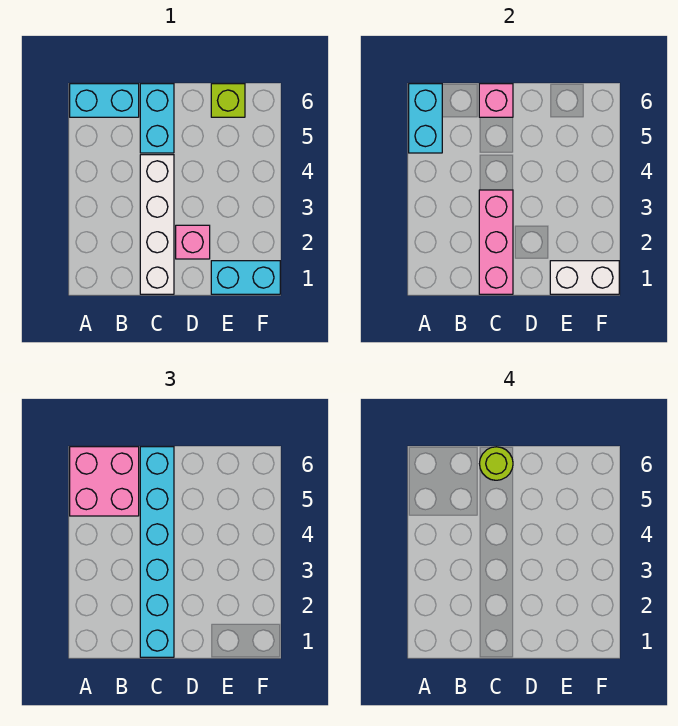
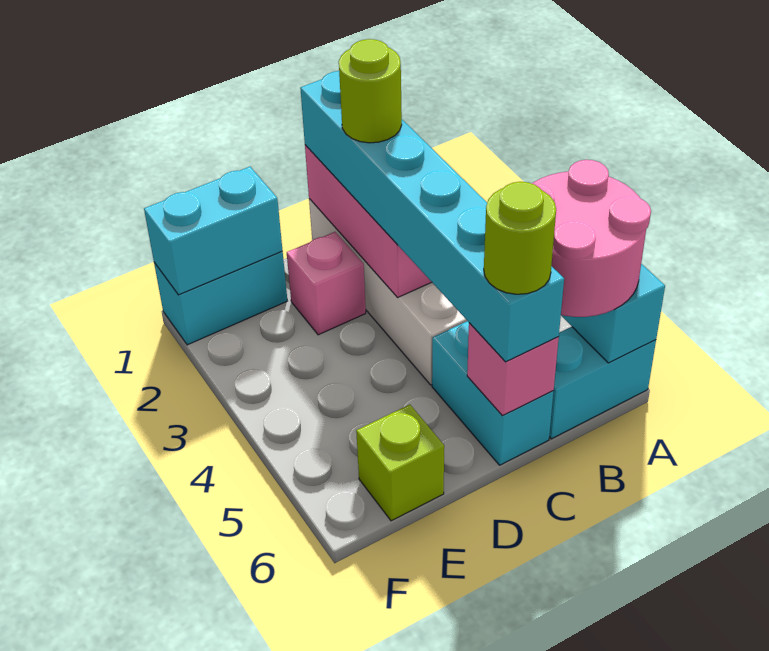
pink 2x2 brick [70,447,139,516] -> pink 2x2 round brick [531,160,651,317]
none -> lime 1x1 round brick [339,39,402,143]
white 1x2 brick [550,261,619,294] -> cyan 1x2 brick [144,167,283,295]

